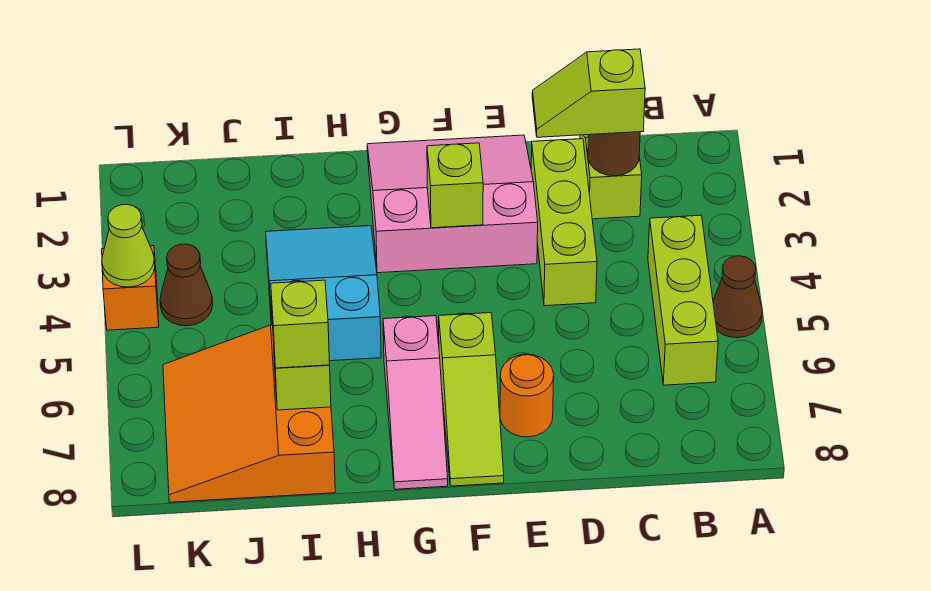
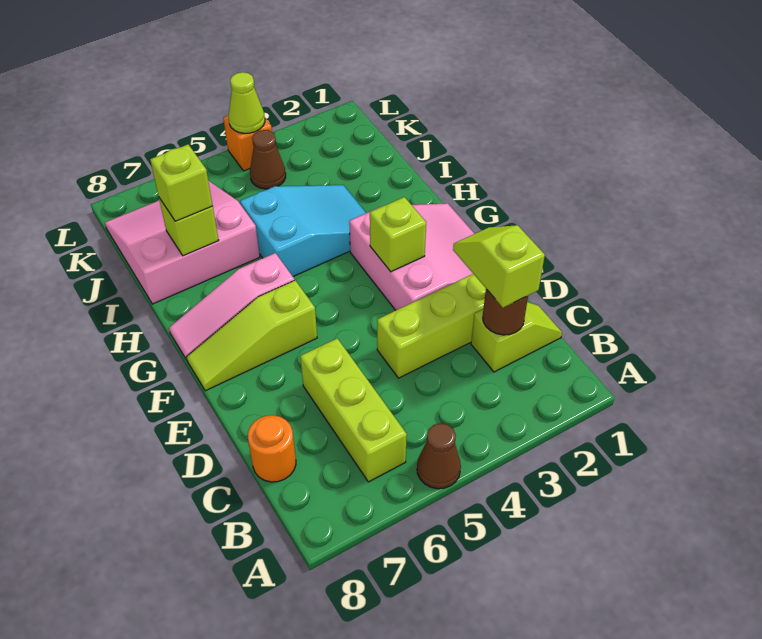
lime 1x3 brick [648,215,718,385] -> lime 1x3 brick turned to [300,338,407,482]
orange 1x1 round brick [500,354,554,437] -> orange 1x1 round brick moved to [248,415,296,482]
orange 3x3 slope [163,325,335,502] -> pink 3x3 slope [105,181,260,304]

